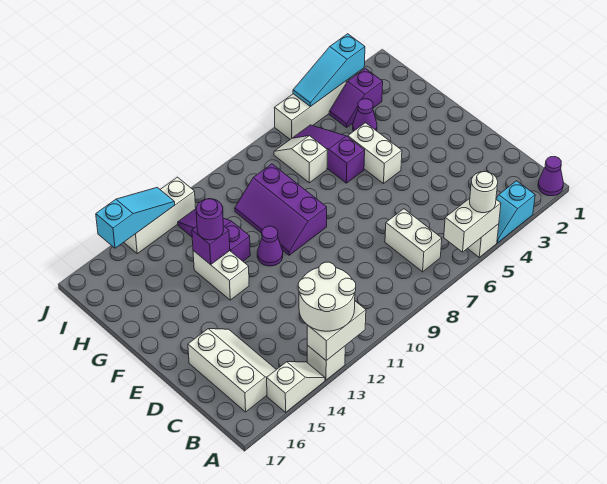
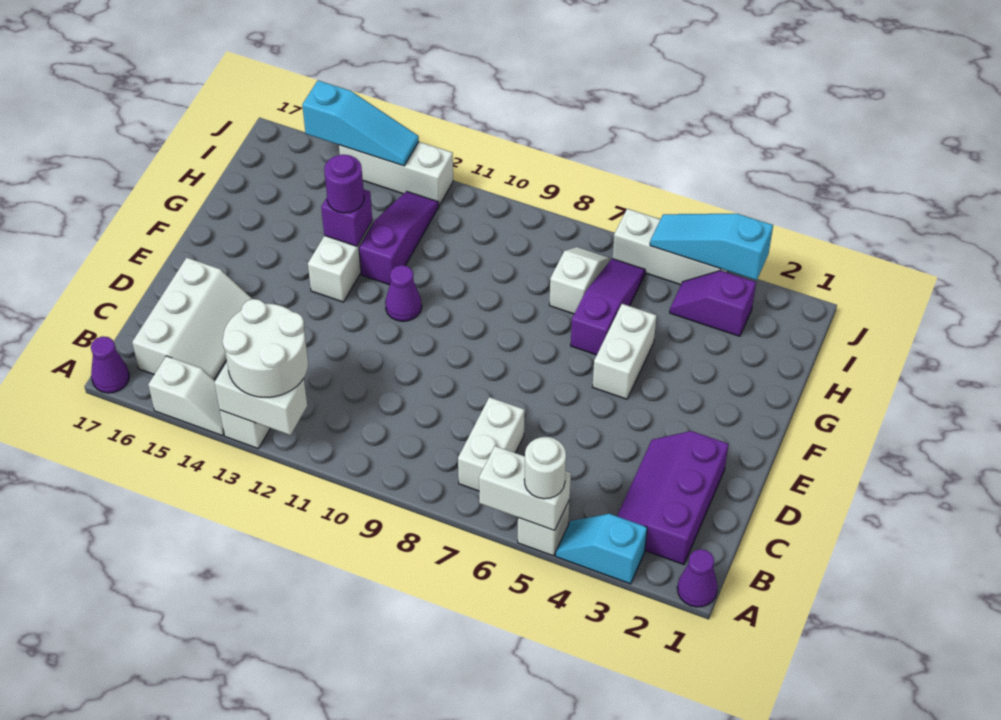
purple 2x3 slope [235,164,327,255] -> purple 2x3 slope moved to [617,431,729,565]
purple 1x1 cone [353,99,377,131] -> purple 1x1 cone moved to [91,336,129,393]

